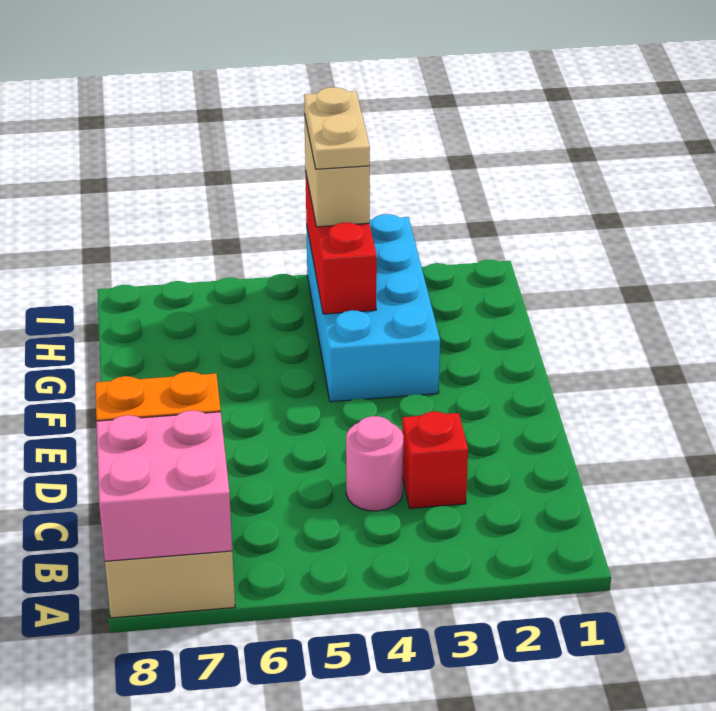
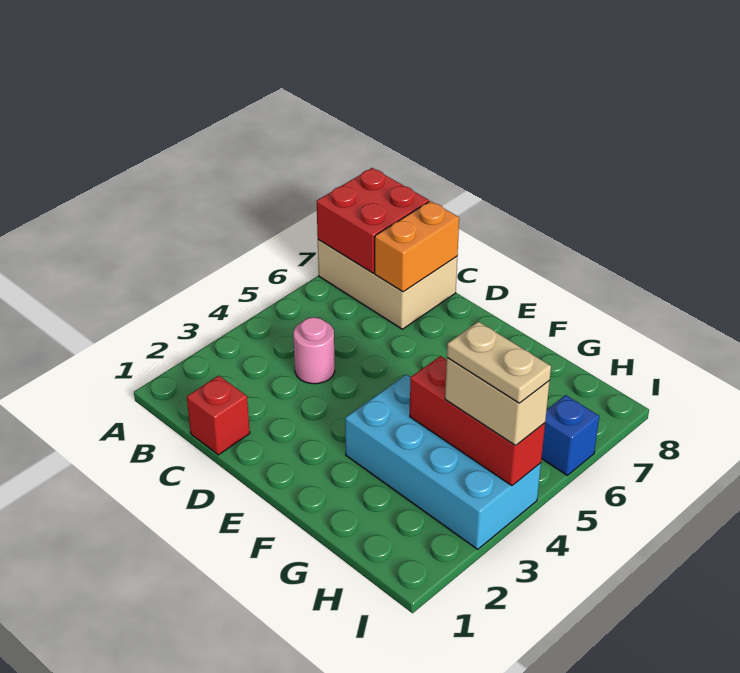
pink 2x2 brick [96,411,232,561] -> red 2x2 brick [317,168,429,273]
red 1x1 brick [402,412,468,508] -> red 1x1 brick moved to [187,376,250,455]
none -> blue 1x1 brick [542,395,599,475]

